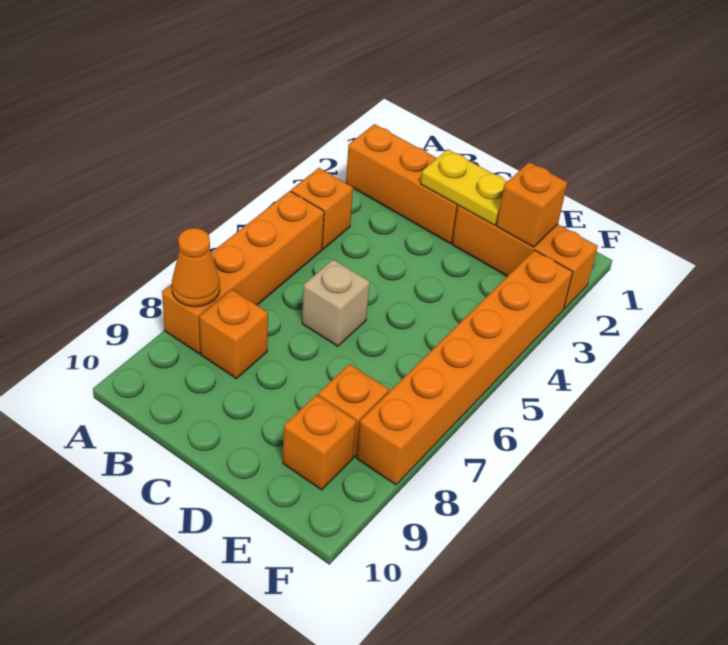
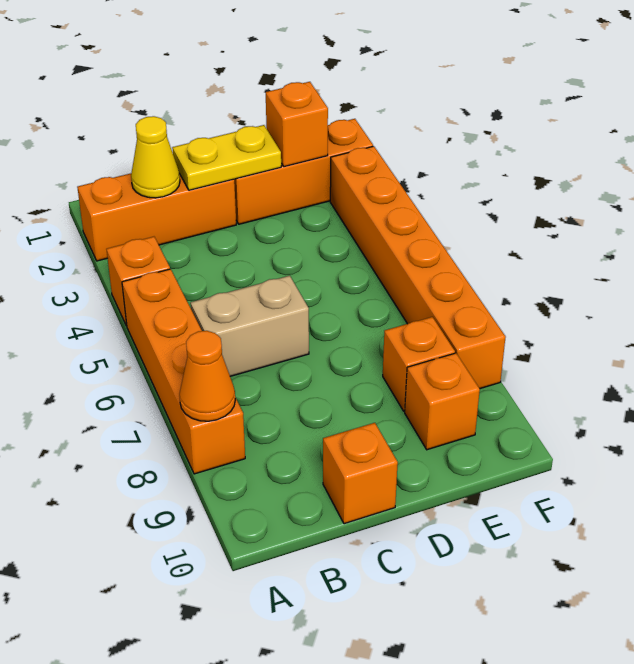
none -> yellow 1x1 cone [131,116,180,198]
orange 1x1 brick [200,289,268,379] -> orange 1x1 brick moved to [323,423,398,524]
tan 1x1 brick [302,259,370,346] -> tan 1x2 brick [190,276,309,376]

